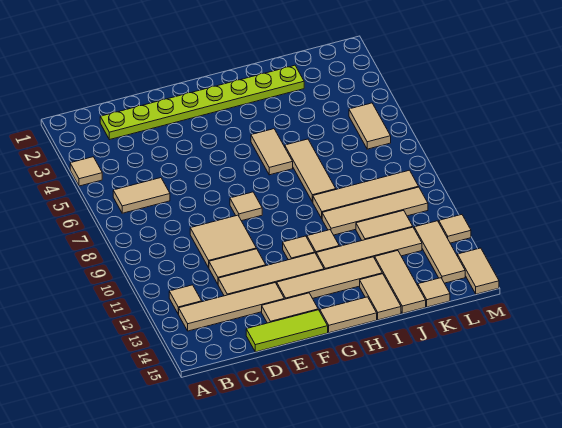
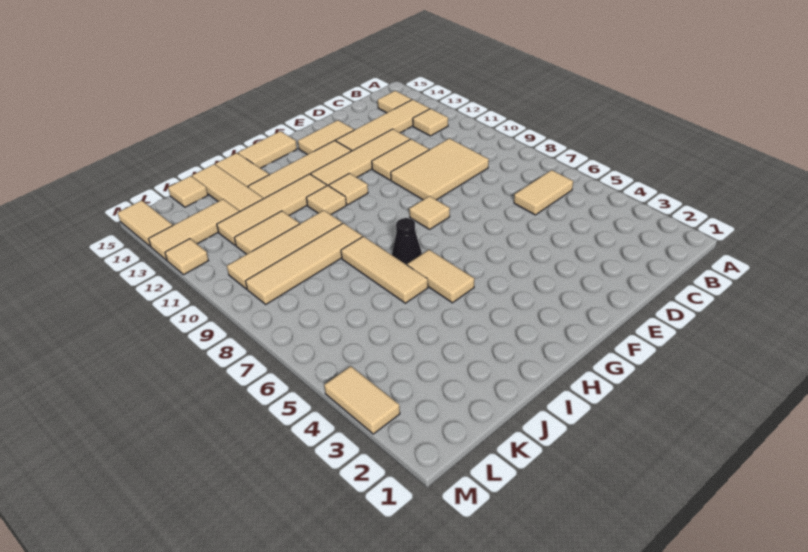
tan 1x1 tile [70,157,102,186] -> tan 1x1 tile moved to [378,91,412,113]
lime 1x8 plate [100,65,304,140] -> none
tan 2x2 tile [190,215,256,268] -> tan 2x3 tile [391,138,489,200]
lime 1x3 tile [246,310,328,352] -> none
none -> black 1x1 cone [392,218,422,265]
tan 1x2 tile [349,103,391,149] -> tan 1x2 tile moved to [324,366,400,434]
tan 1x3 tile [414,221,465,283] -> tan 1x3 tile turned to [149,199,240,260]

